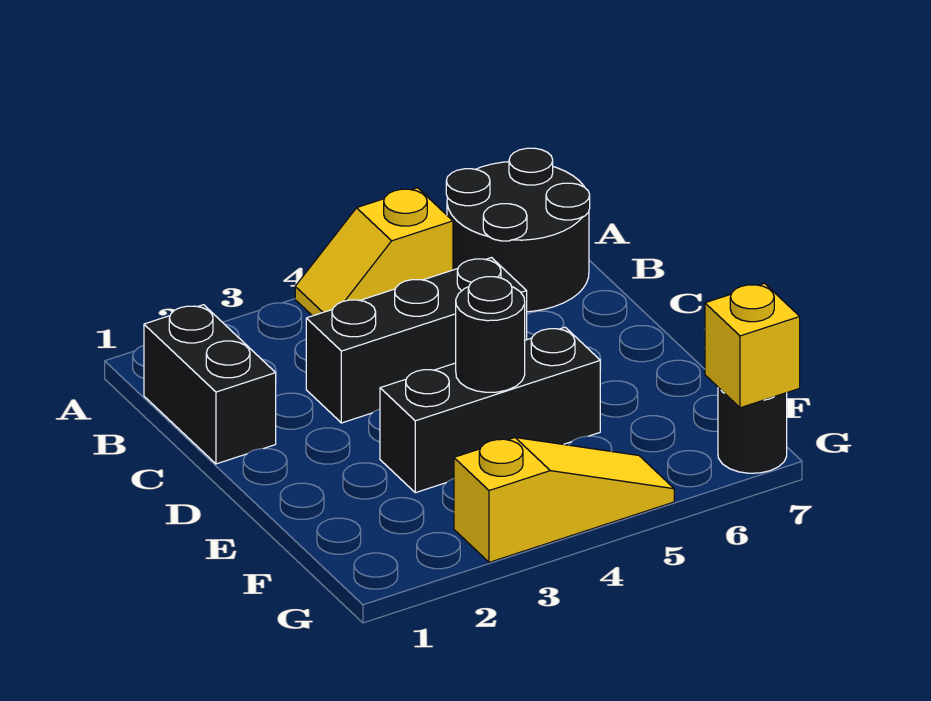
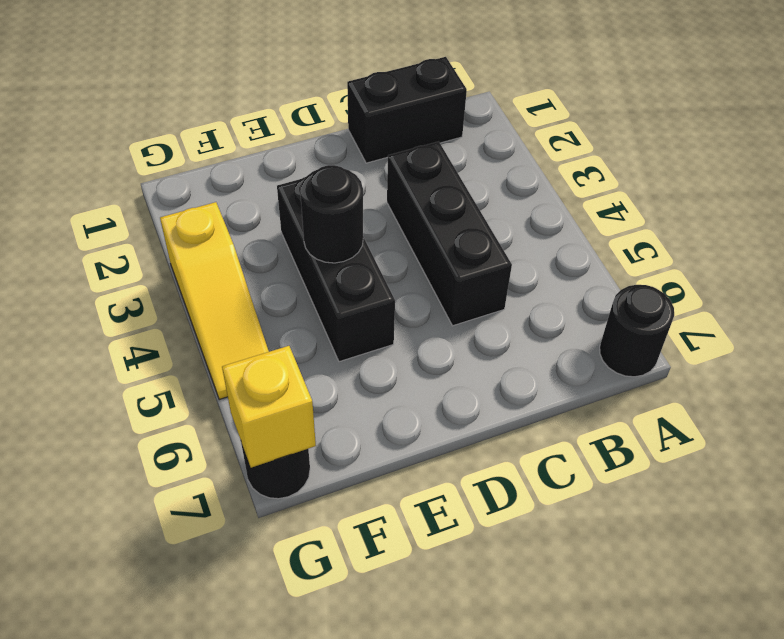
yellow 1x2 slope [295,188,453,316] -> none
black 2x2 round brick [446,148,590,312] -> black 1x1 round brick [600,285,674,377]

